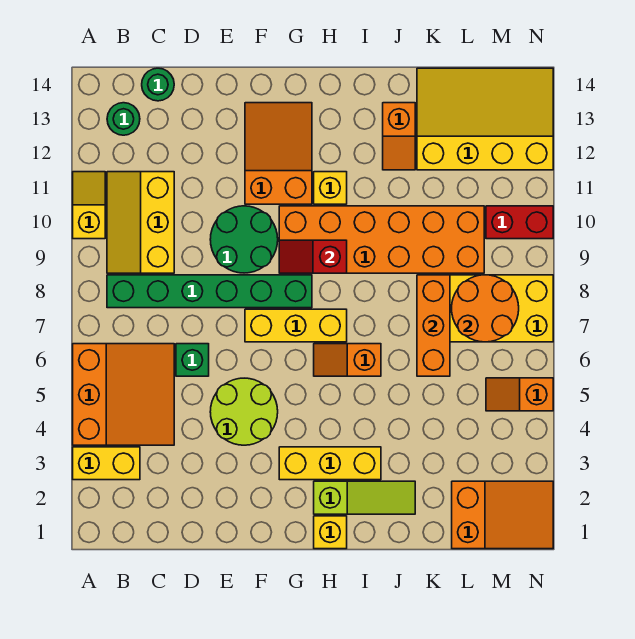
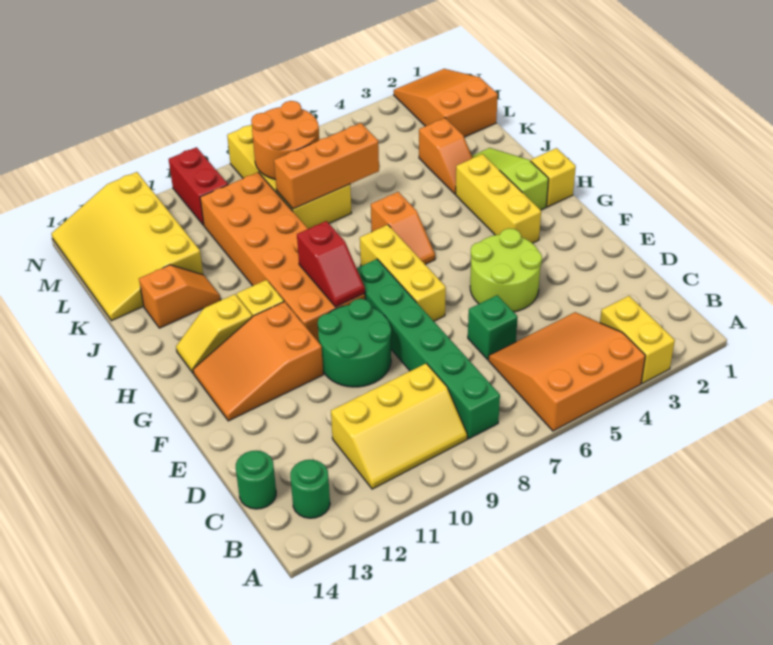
yellow 1x2 slope [73,172,105,239] -> yellow 1x2 slope moved to [176,294,252,373]
orange 1x2 slope [486,378,553,411] -> orange 1x2 slope moved to [419,118,473,194]

